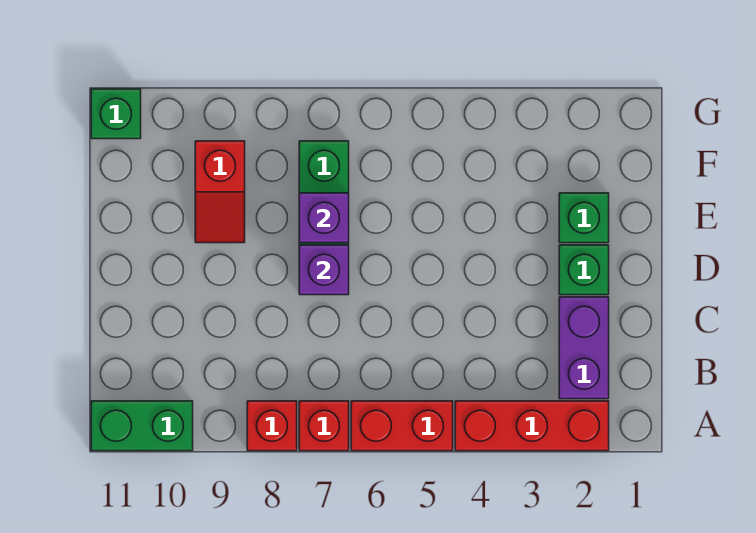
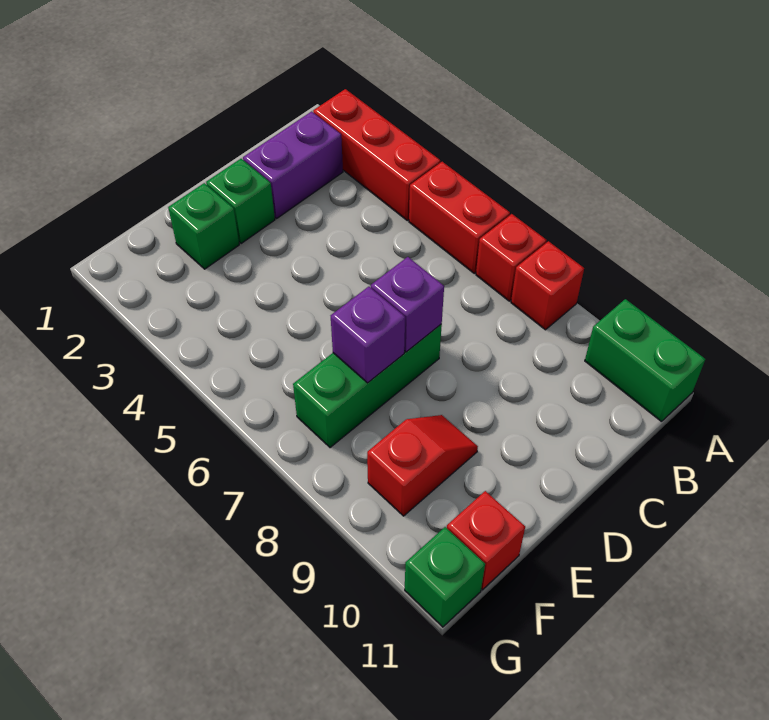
none -> red 1x1 brick [447,491,525,590]

